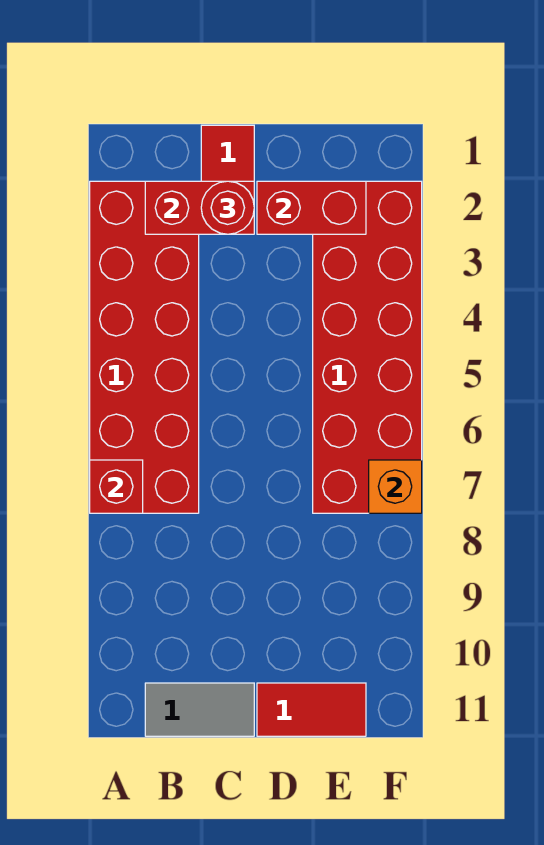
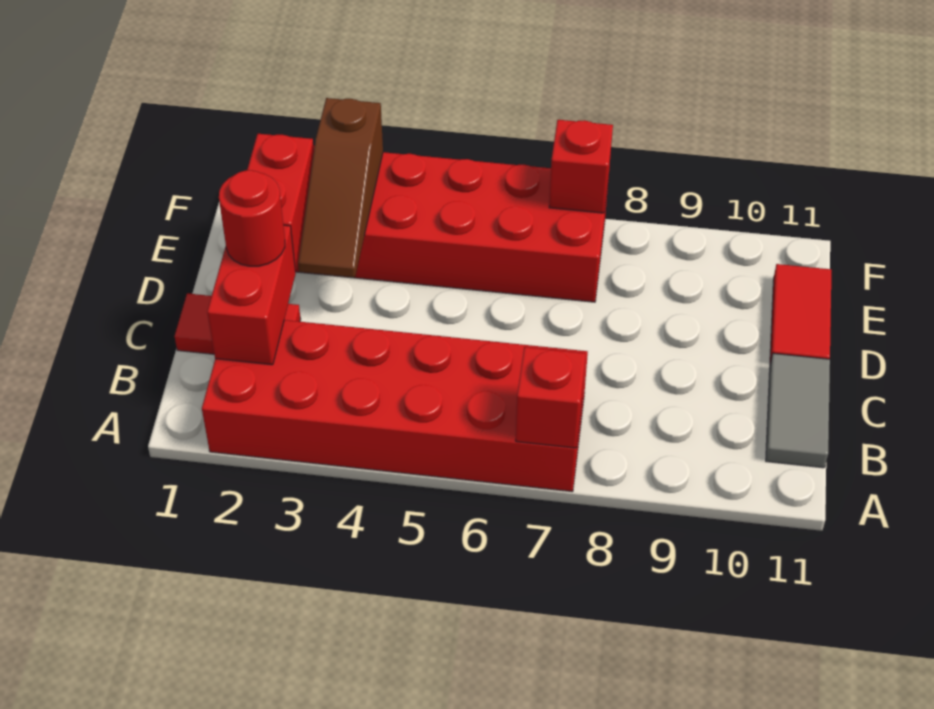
none -> brown 1x3 slope [298,98,383,277]
orange 1x1 brick [369,460,422,513] -> red 1x1 brick [549,120,613,213]

